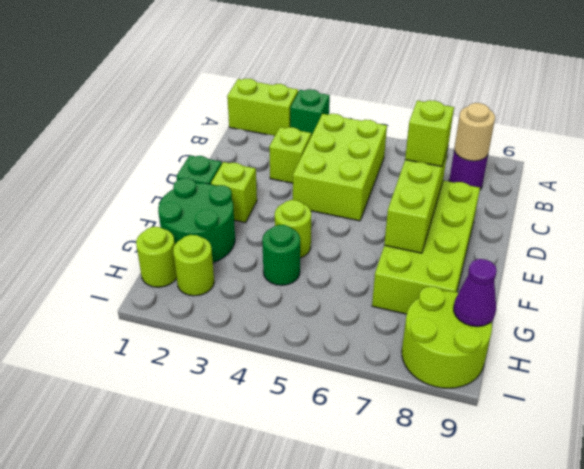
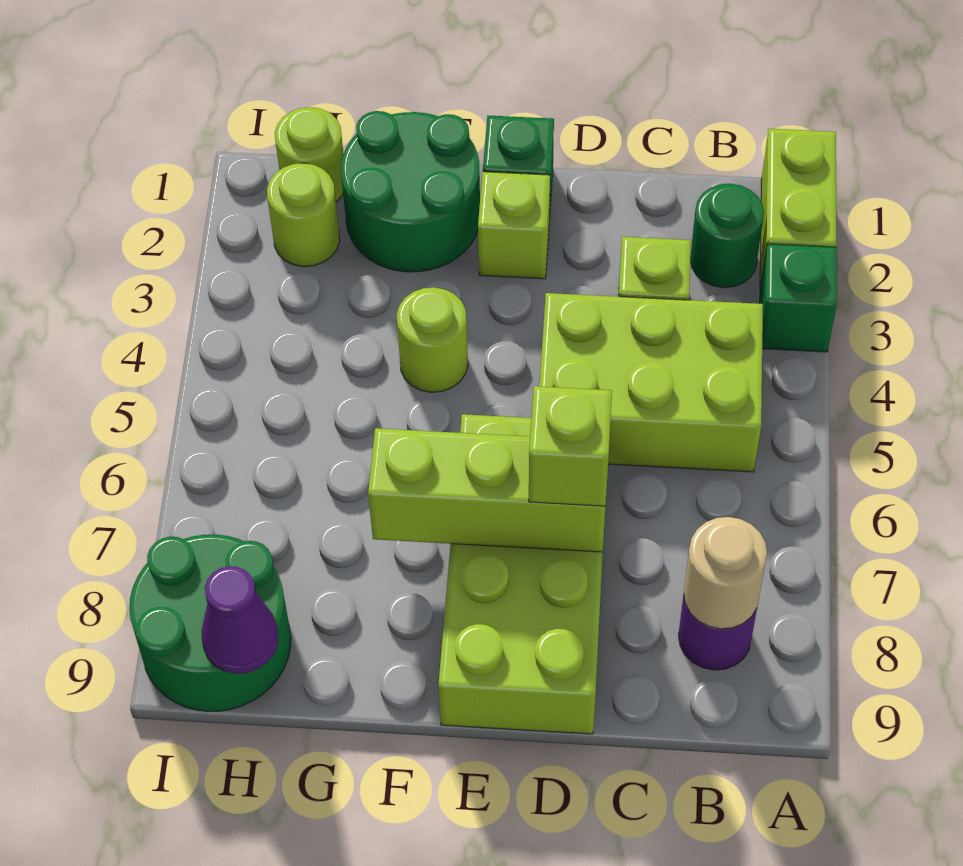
lime 2x4 brick [372,181,480,314] -> lime 2x4 brick turned to [438,414,603,734]
green 1x1 round brick [262,225,300,285] -> green 1x1 round brick moved to [690,184,764,288]
lime 2x2 round brick [402,287,492,388] -> green 2x2 round brick [129,534,291,712]

